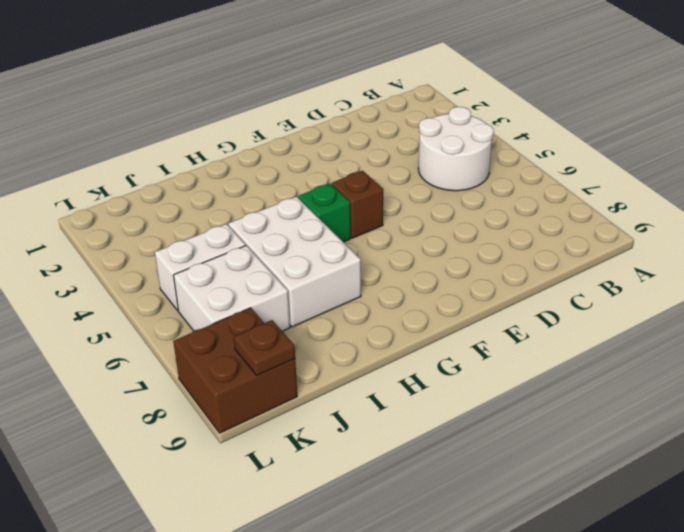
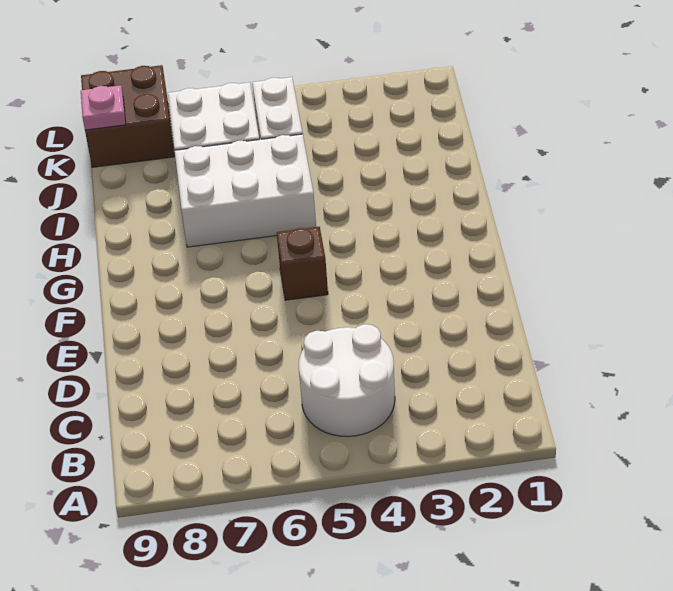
green 1x1 brick [298,184,351,242] -> none
brown 1x1 plate [234,320,295,376] -> pink 1x1 plate [81,85,126,130]

